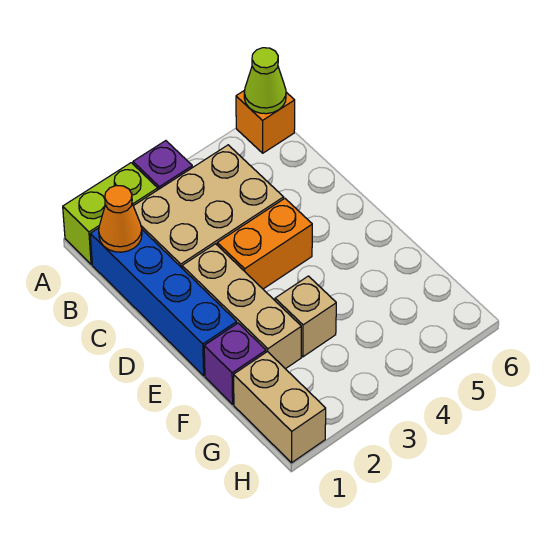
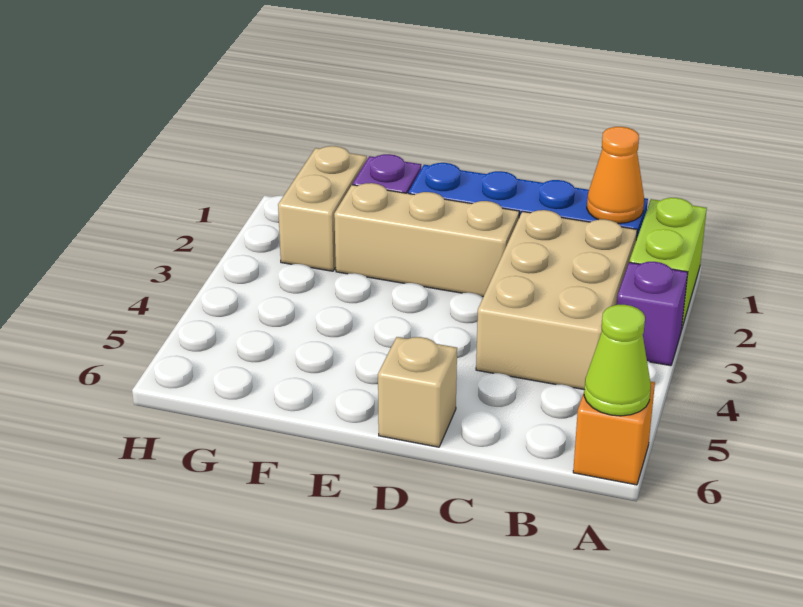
orange 1x2 brick [217,199,312,289] -> none
tan 1x1 brick [275,276,336,357] -> tan 1x1 brick moved to [378,337,457,447]
tan 1x2 brick [234,351,326,463] -> tan 1x2 brick turned to [278,146,367,271]

